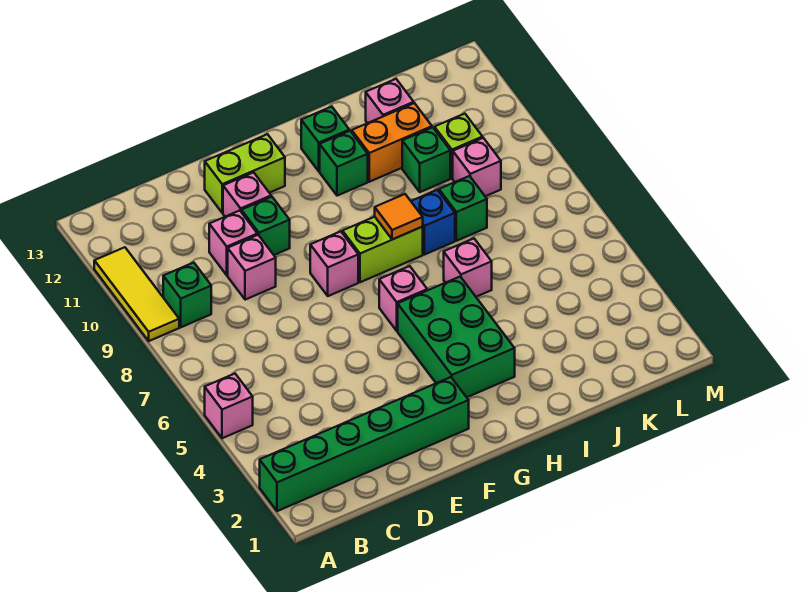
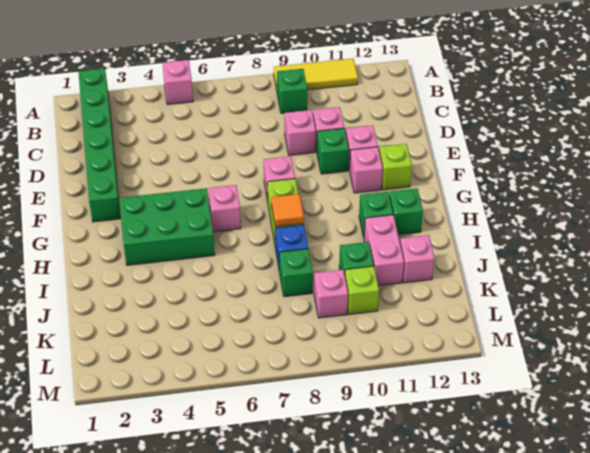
lime 1x2 brick [205,134,285,213] -> lime 1x1 brick [379,144,412,190]
pink 1x1 brick [444,239,492,297] -> pink 1x1 brick moved to [350,147,383,193]
orange 1x2 brick [352,103,432,182] -> pink 1x2 brick [364,215,404,286]

